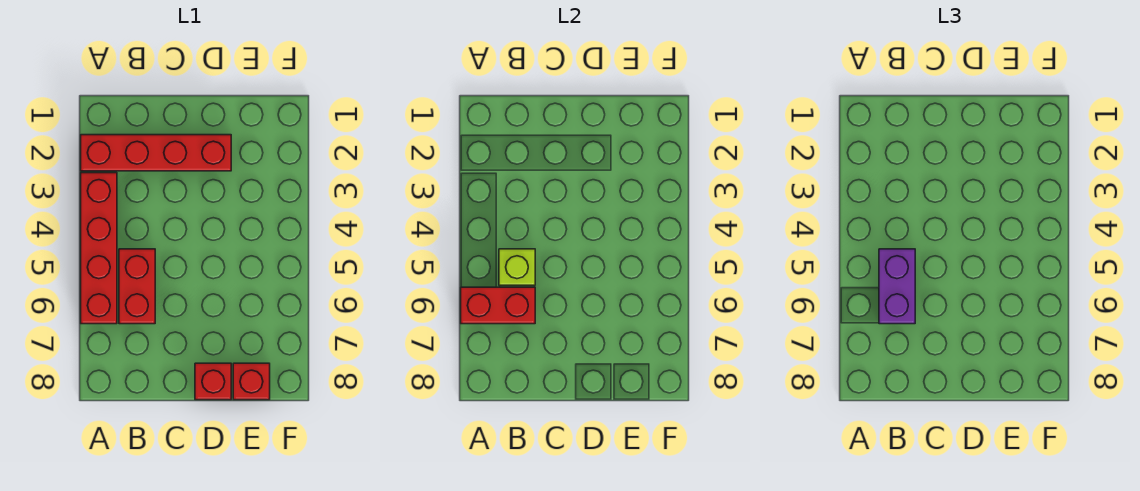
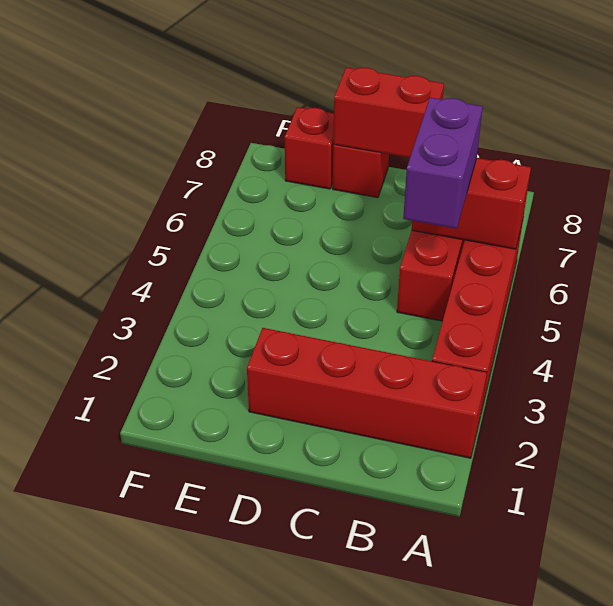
lime 1x1 brick [499,249,535,285] -> none
none -> red 1x2 brick [333,67,444,158]

